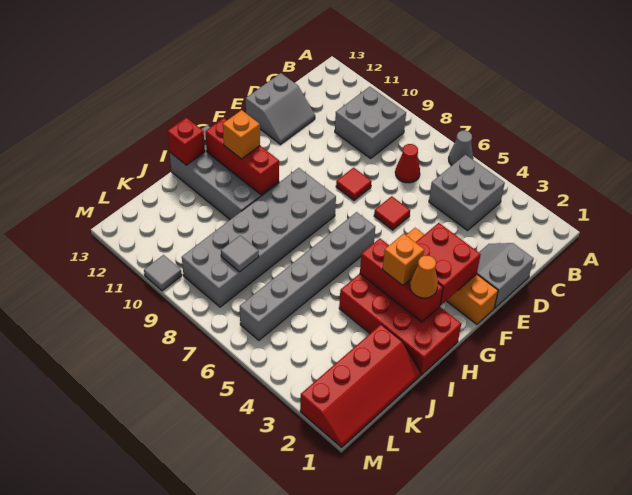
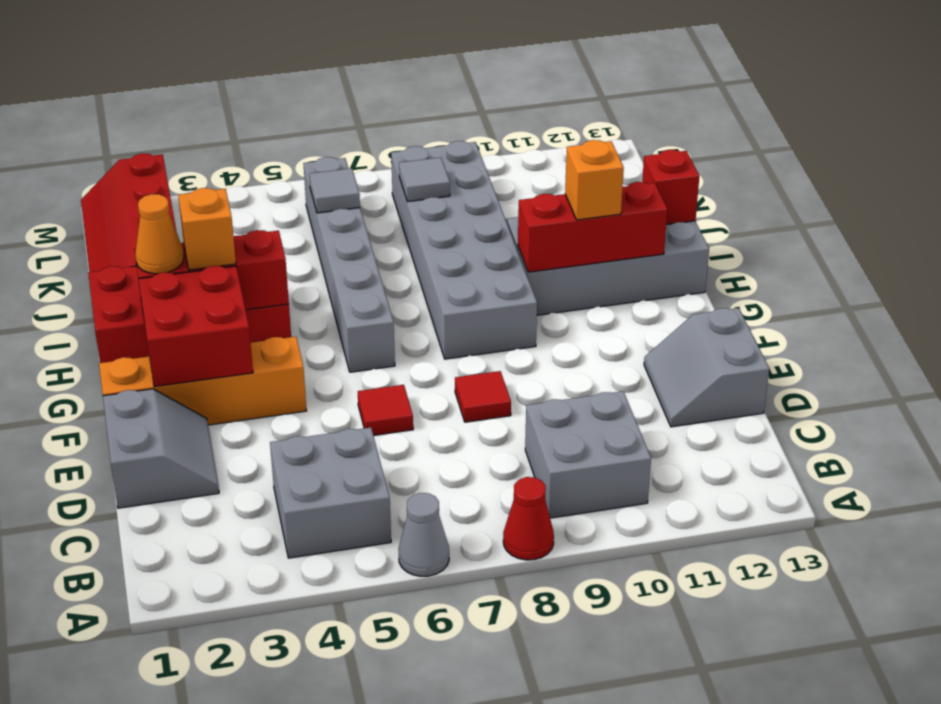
red 1x1 cone [395,144,420,183] -> red 1x1 cone moved to [503,477,554,560]
grey 1x1 tile [144,255,182,291] -> grey 1x1 tile moved to [309,168,360,213]

